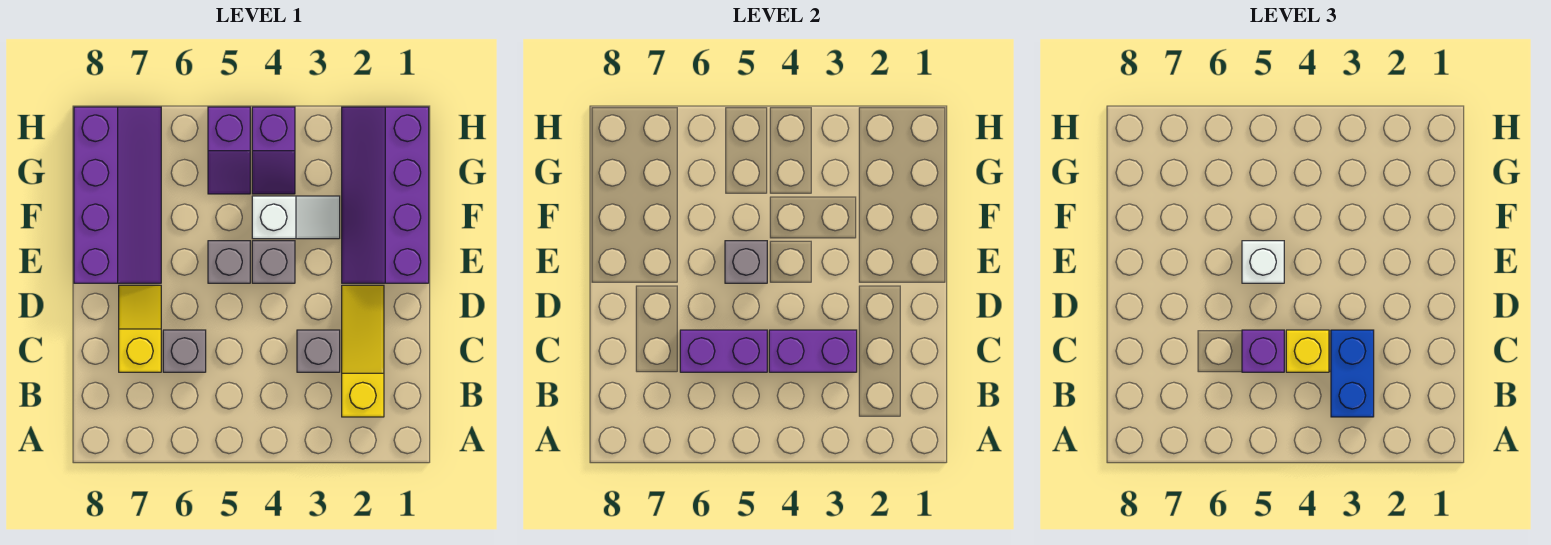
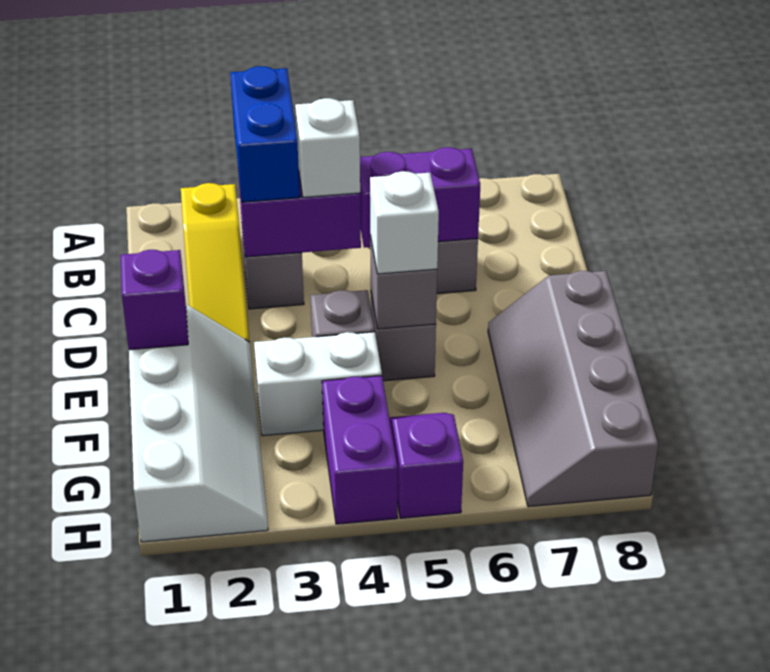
yellow 1x1 brick [1286,330,1329,372] -> white 1x1 brick [295,98,360,197]
purple 1x1 brick [1242,330,1284,372] -> purple 1x1 brick moved to [120,250,188,350]
yellow 1x2 slope [119,285,161,372] -> none
purple 2x4 slope [342,107,429,283] -> white 2x4 slope [129,305,268,542]
purple 2x4 slope [74,107,161,283] -> grey 2x4 slope [488,271,658,507]
white 1x2 slope [252,196,340,239] -> white 1x2 brick [254,332,382,436]
purple 1x2 slope [252,107,295,194] -> purple 1x2 brick [322,376,398,524]

